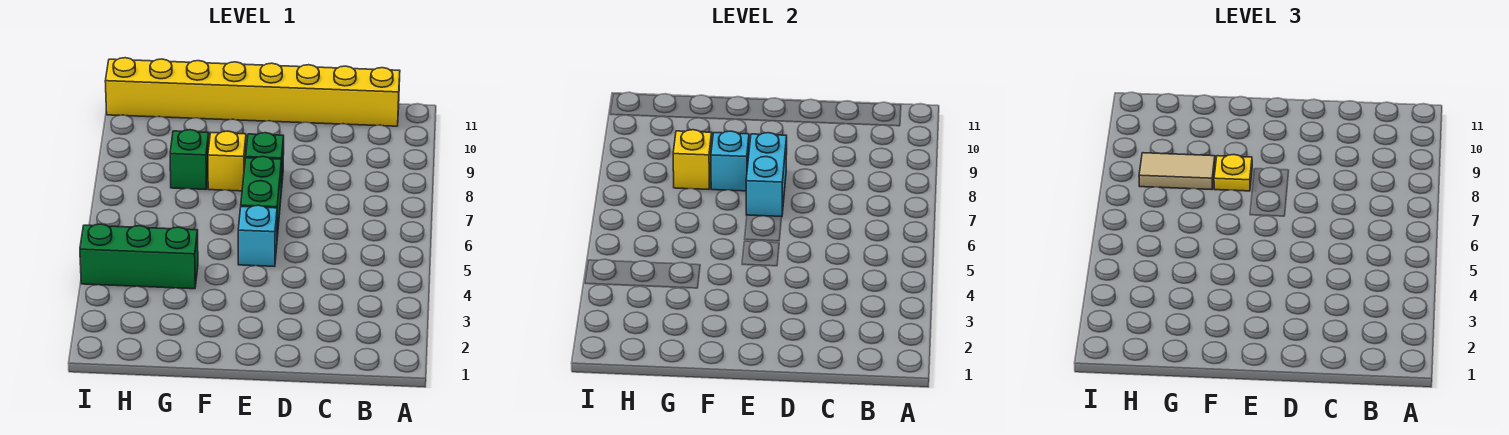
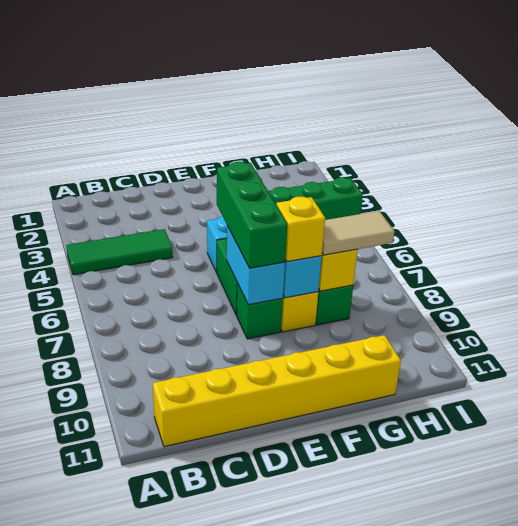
none -> green 1x3 tile [66,229,173,275]
yellow 1x8 brick [105,58,400,126] -> yellow 1x6 brick [153,335,401,447]
none -> green 1x3 brick [217,162,287,268]
yellow 1x1 plate [1214,155,1252,191] -> yellow 1x1 brick [277,197,325,262]

